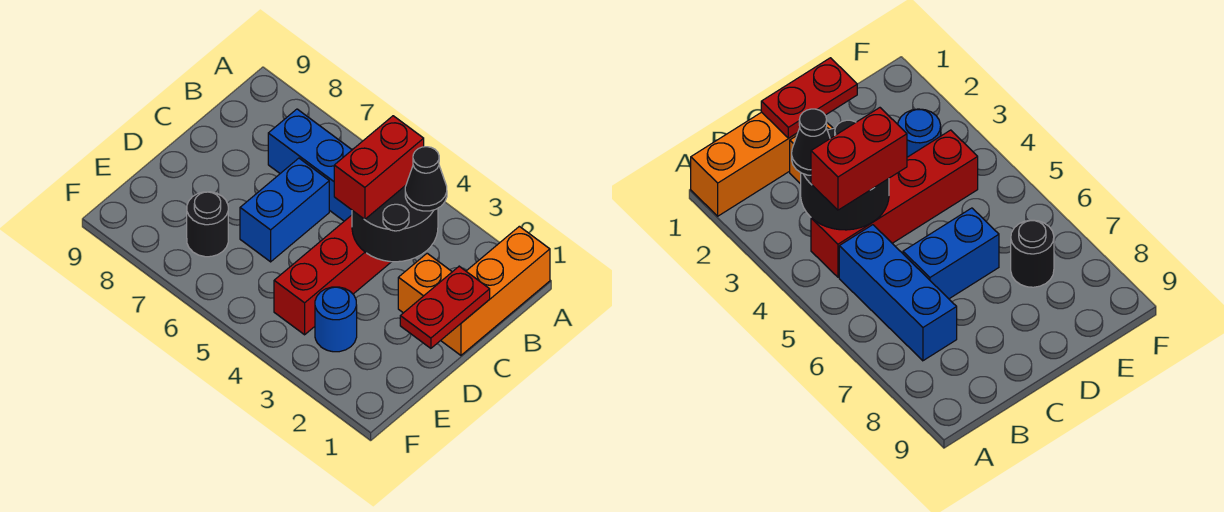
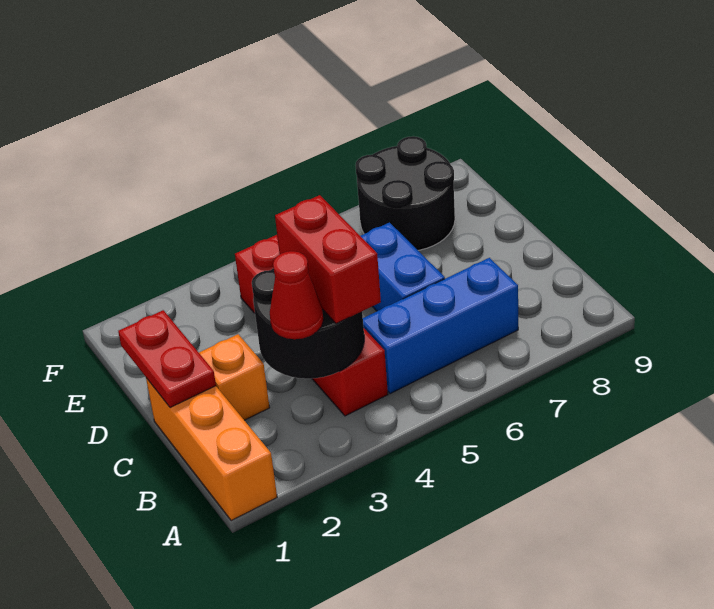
black 1x1 cone [405,147,447,211] -> red 1x1 cone [270,251,323,339]
blue 1x1 round brick [315,287,357,352] -> none
black 1x1 round brick [187,192,228,257] -> black 2x2 round brick [356,136,455,250]

